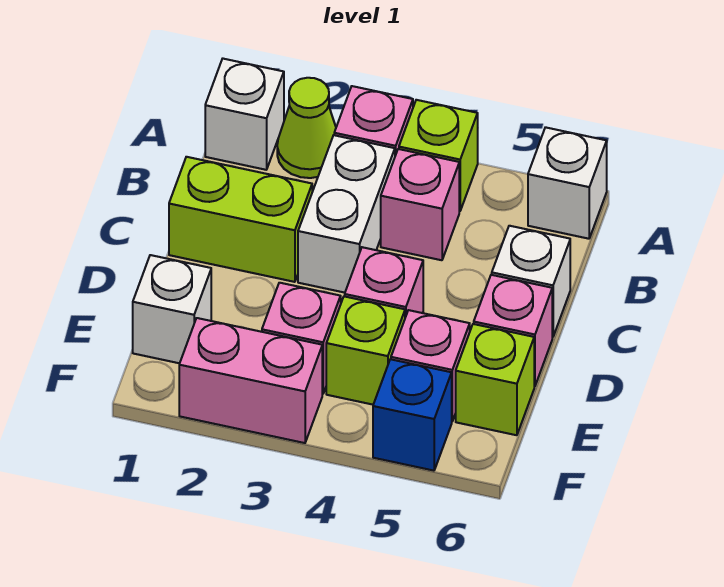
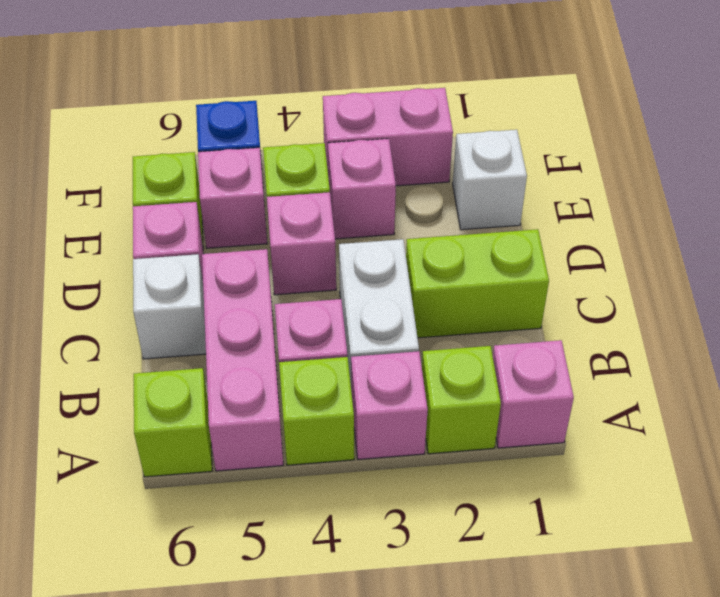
white 1x1 brick [205,59,284,170] -> pink 1x1 brick [493,340,574,448]
lime 1x1 cone [277,78,336,178] -> lime 1x1 brick [422,346,501,454]
none -> pink 1x3 brick [202,249,283,471]
white 1x1 brick [528,127,607,239] -> lime 1x1 brick [134,368,212,477]

